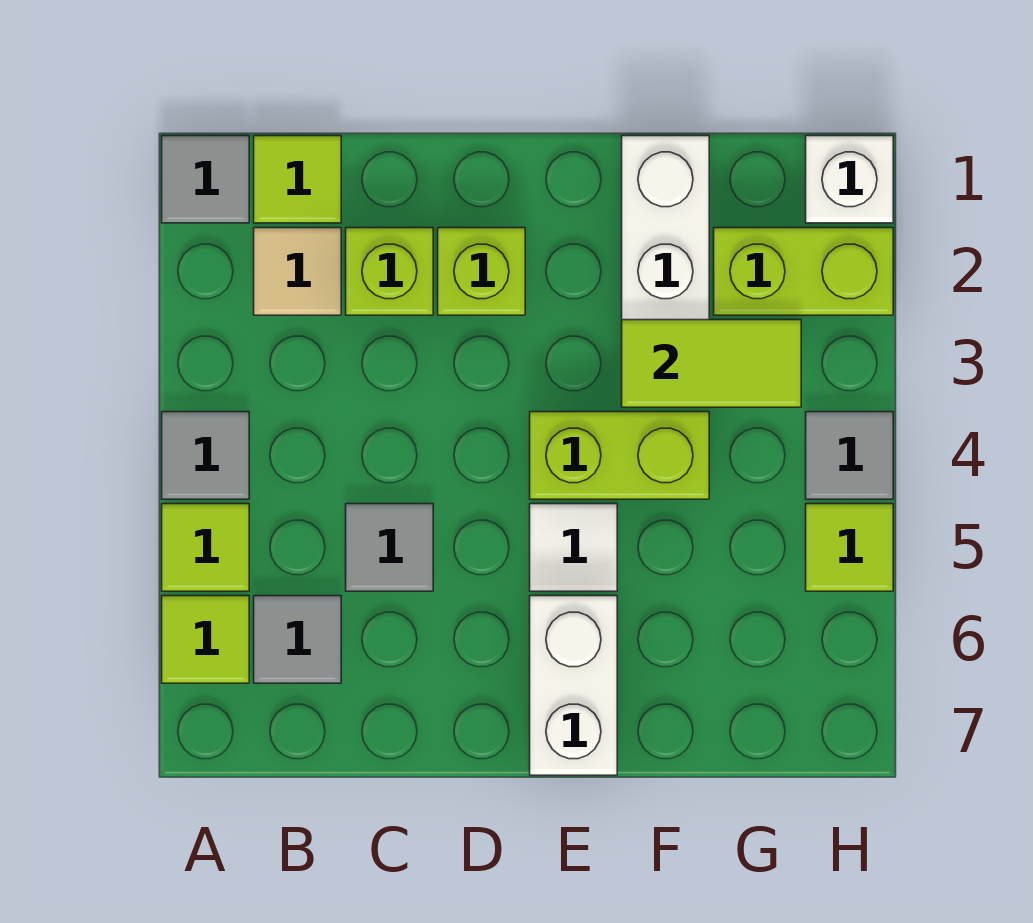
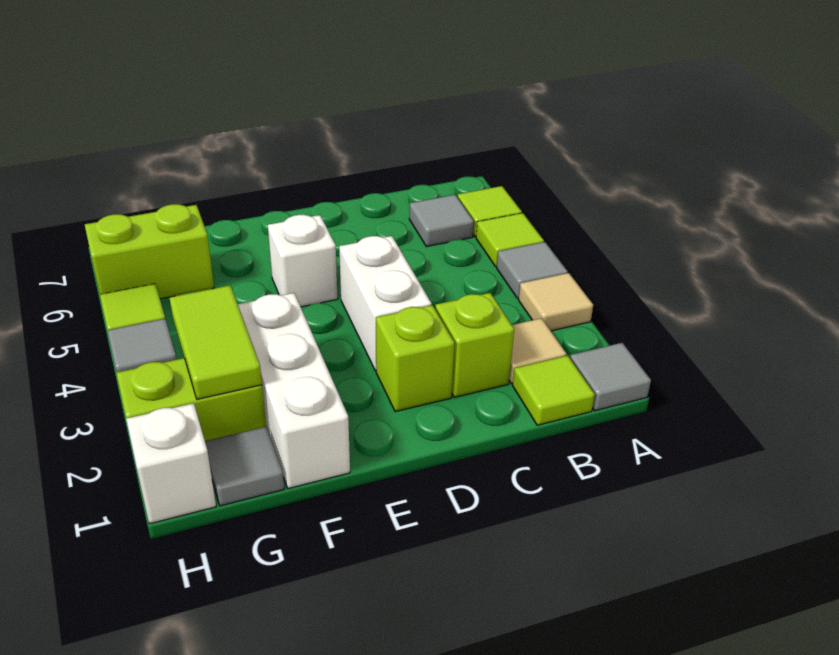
none -> tan 1x1 tile [519,273,593,331]
grey 1x1 tile [346,504,433,591] -> grey 1x1 tile moved to [205,426,284,506]
lime 1x2 brick [530,412,709,499] -> lime 1x2 brick moved to [85,204,214,299]
white 1x1 tile [530,504,617,591] -> white 1x1 brick [268,215,338,307]
white 1x2 brick [530,596,617,775] -> white 1x2 brick moved to [339,236,432,371]
lime 1x2 tile [622,320,801,407] -> lime 1x2 tile turned to [169,285,262,399]

